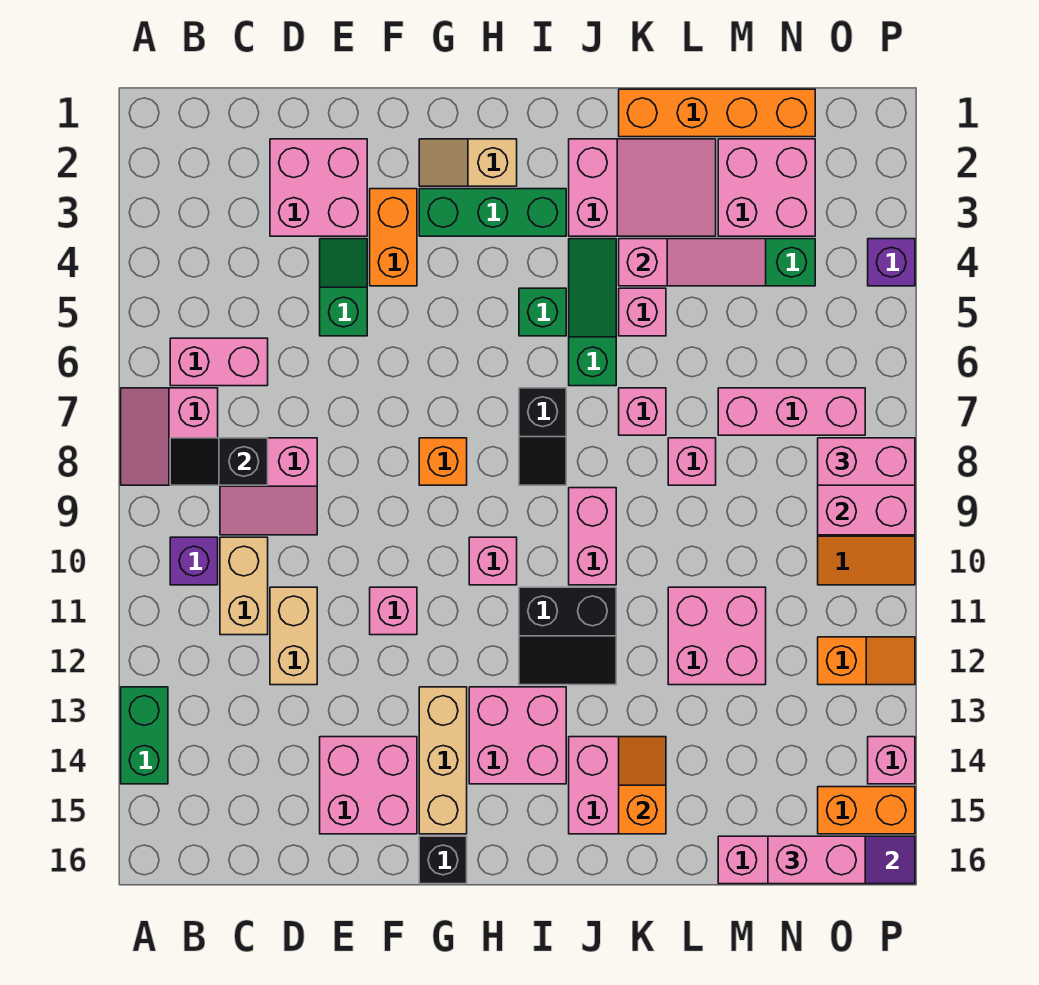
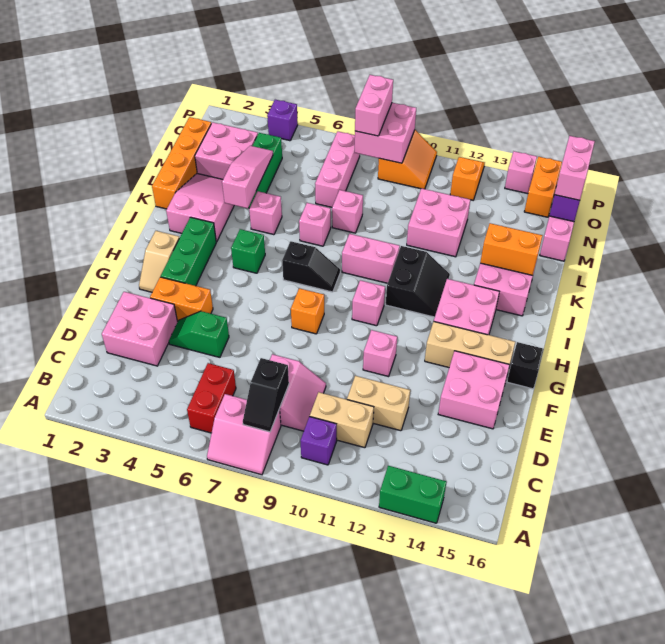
pink 1x2 brick [170,338,268,386] -> red 1x2 brick [187,363,236,433]
green 1x3 slope [569,239,616,386] -> none
orange 1x2 slope [619,737,666,834] -> orange 1x2 brick [480,223,542,275]

